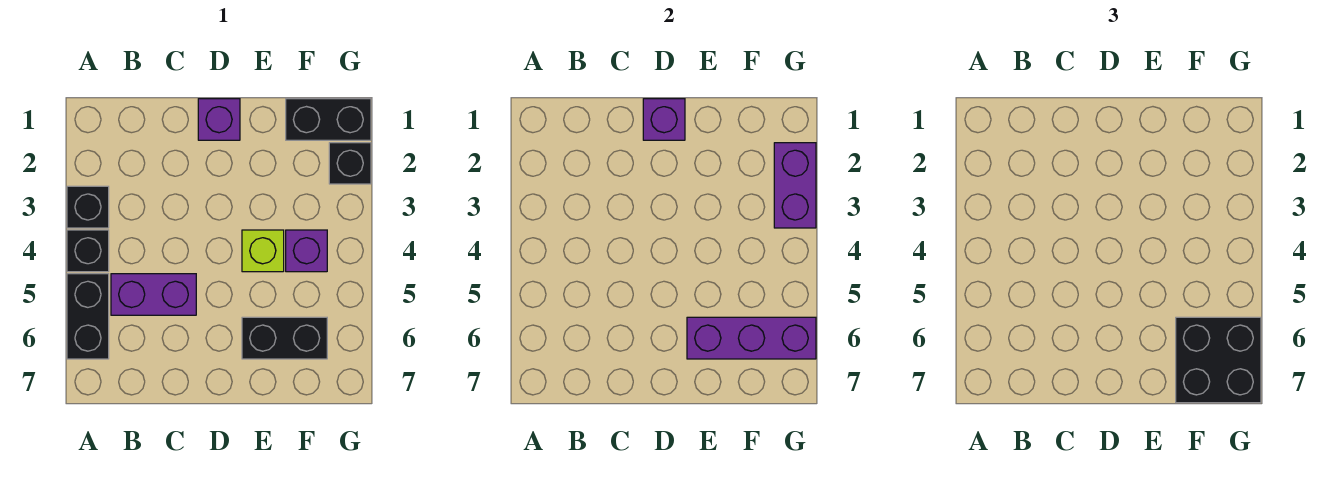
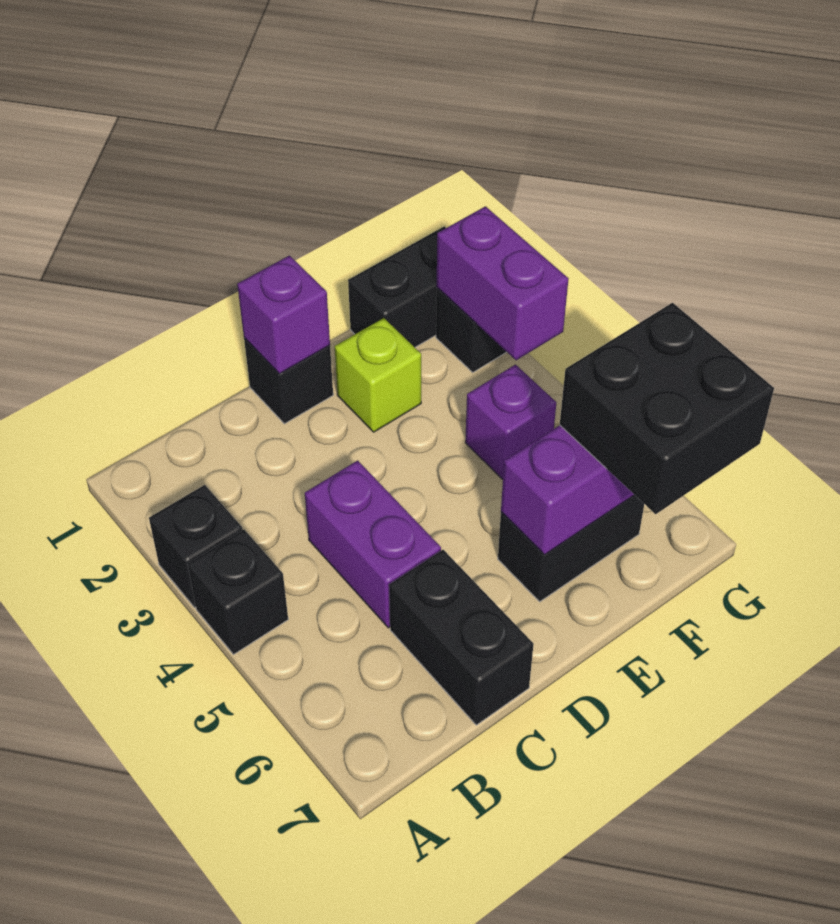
black 1x2 brick [67,274,109,359] -> black 1x2 brick moved to [389,550,533,725]
purple 1x2 brick [111,274,196,315] -> purple 1x2 brick turned to [305,460,441,628]
purple 1x1 brick [198,99,240,140] -> black 1x1 brick [244,338,333,424]
lime 1x1 brick [242,230,284,272] -> lime 1x1 brick moved to [335,318,421,432]

